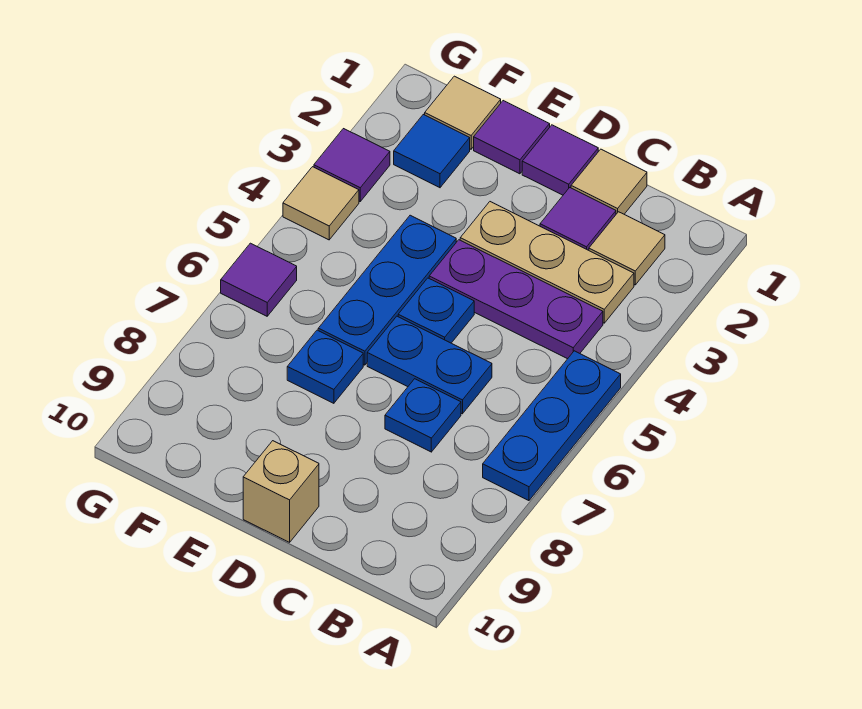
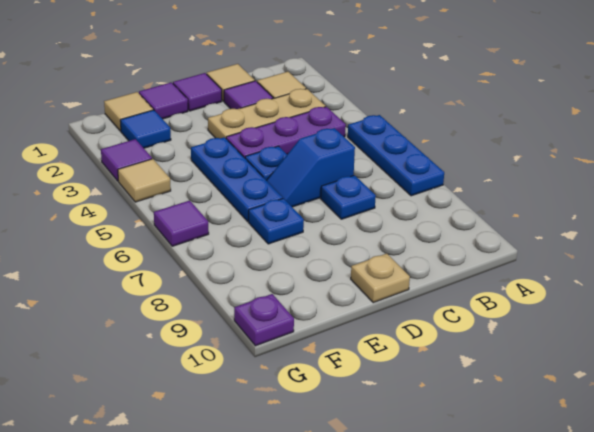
blue 1x2 plate [367,316,492,414] -> blue 1x2 slope [266,128,355,207]
tan 1x1 brick [243,441,319,542] -> tan 1x1 plate [351,254,410,303]
none -> purple 1x1 plate [234,294,294,346]

